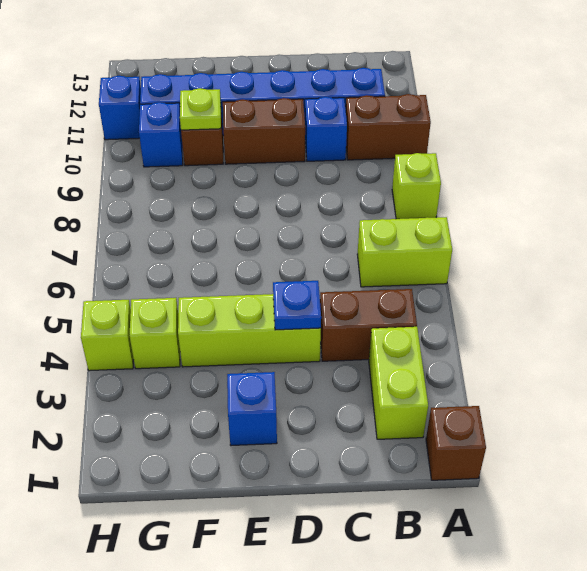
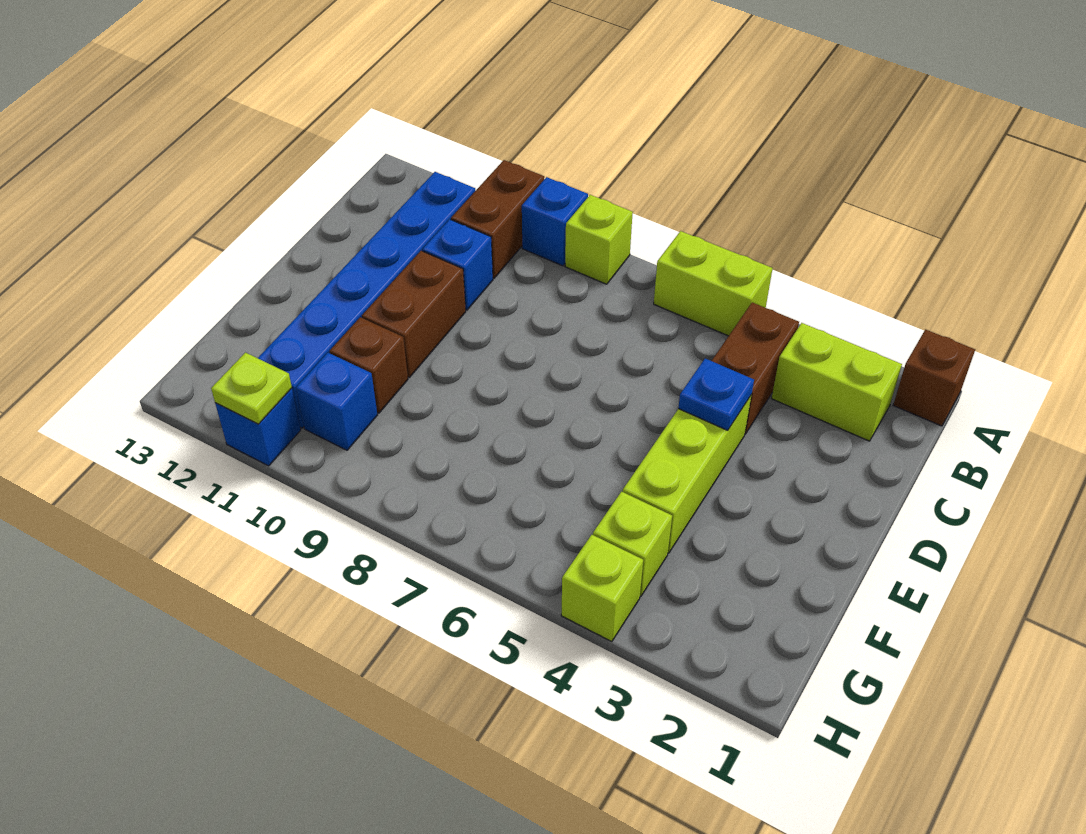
lime 1x2 brick [357,217,452,287] -> lime 1x2 brick turned to [654,231,773,336]
blue 1x1 brick [227,372,277,446] -> blue 1x1 brick moved to [522,177,588,266]
lime 1x1 plate [180,88,221,130] -> lime 1x1 plate moved to [211,353,292,424]

